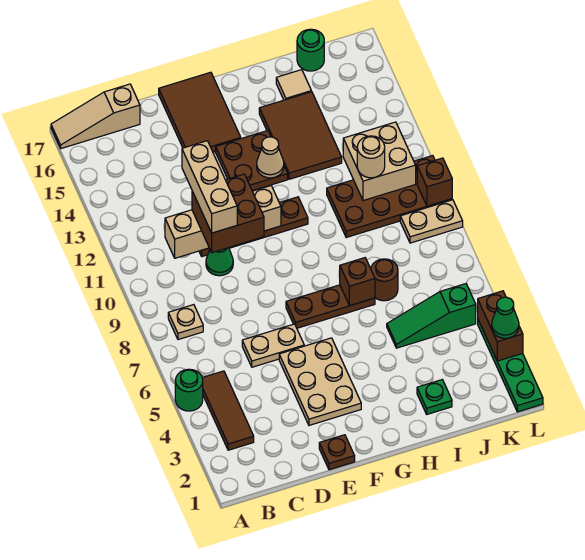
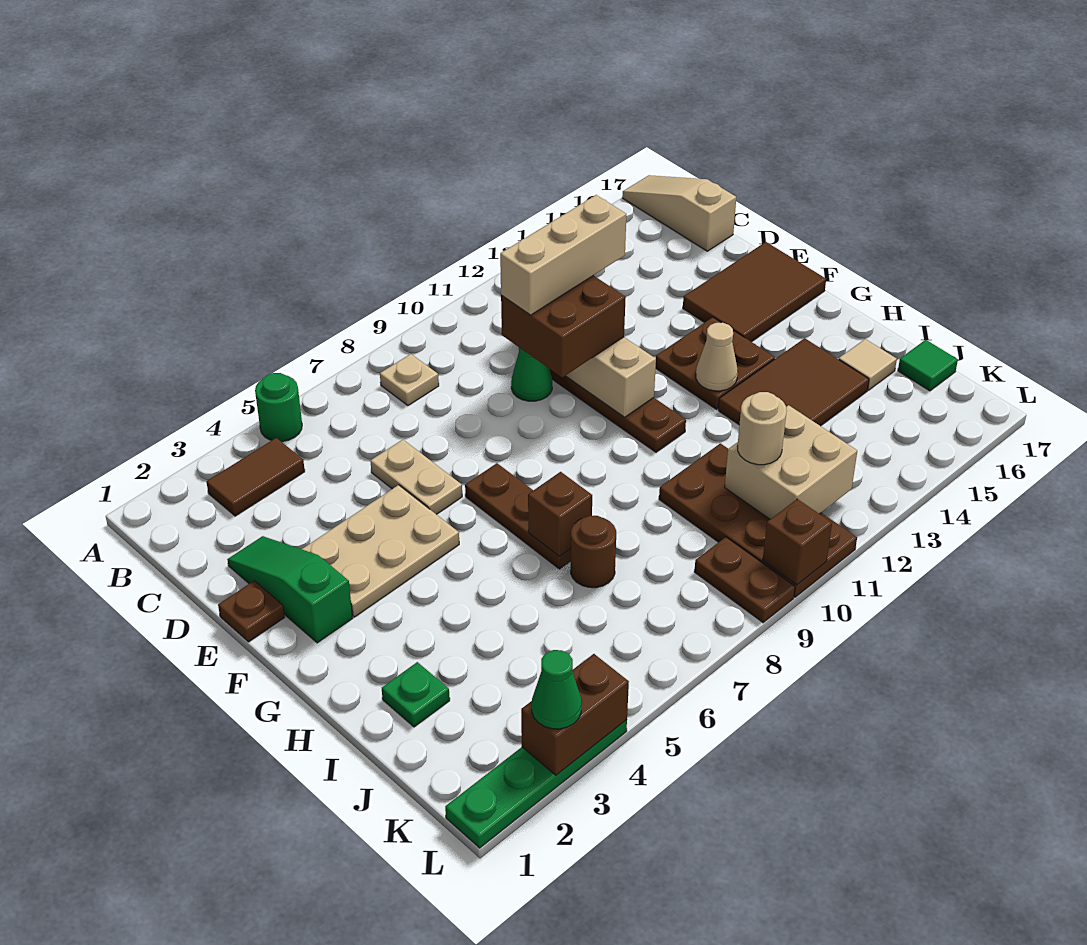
brown 1x3 tile [202,371,254,450] -> brown 1x2 tile [206,438,305,516]
green 1x3 slope [387,284,476,348] -> green 1x3 slope moved to [227,536,353,643]
green 1x1 round brick [297,29,324,71] -> green 1x1 tile [898,340,958,391]
tan 1x2 plate [400,200,463,243] -> brown 1x2 plate [694,537,795,623]

